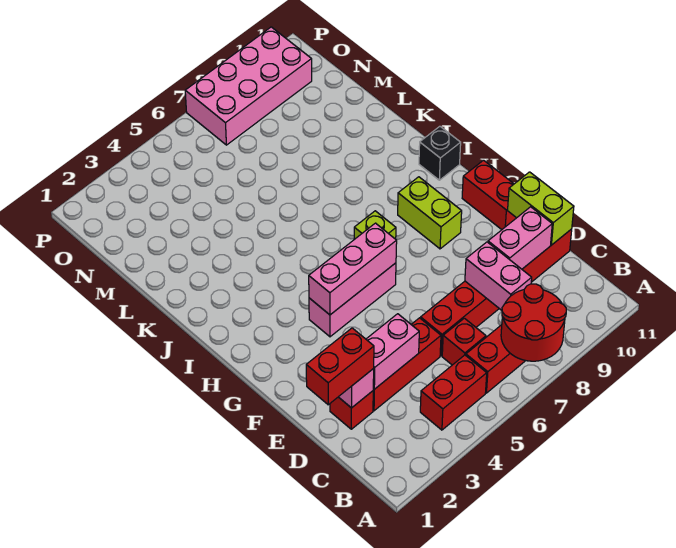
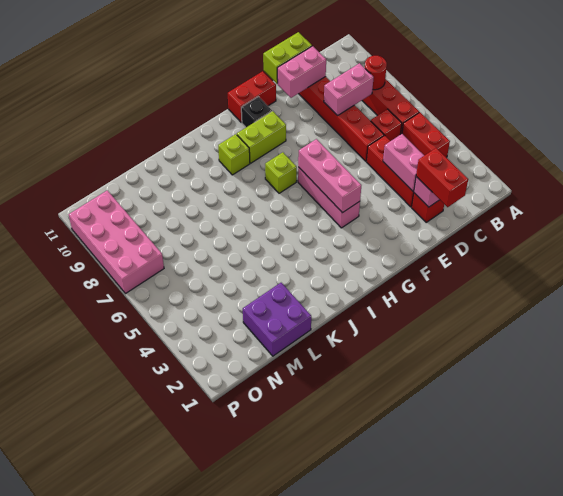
red 2x2 round brick [501,284,566,361] -> red 1x1 round brick [365,56,387,90]
pink 1x2 brick [488,207,552,269] -> pink 1x2 brick turned to [277,46,326,98]
none -> lime 1x1 brick [218,134,250,175]
black 1x1 brick [419,126,461,180] -> black 1x1 brick moved to [241,97,272,127]
none -> purple 2x2 brick [243,283,311,356]

